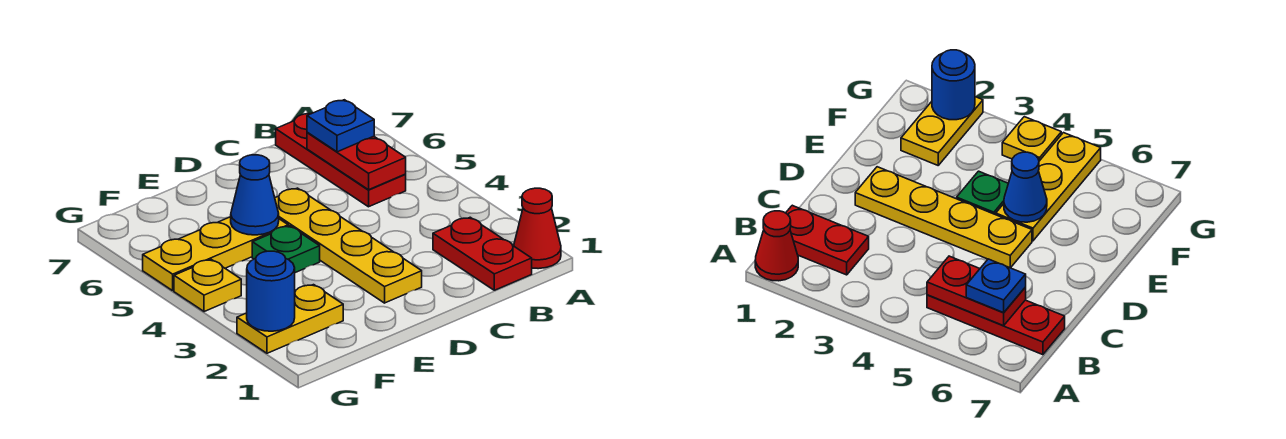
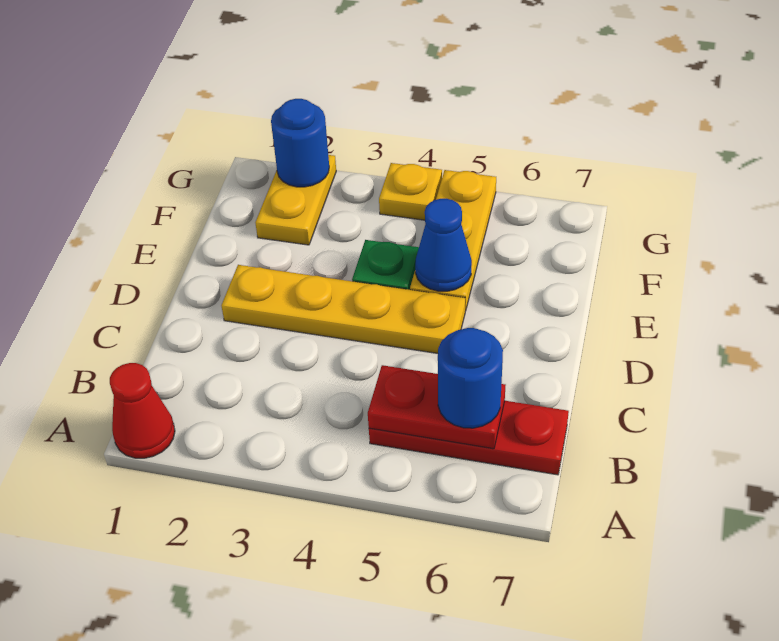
red 1x2 plate [433,217,532,290] -> none
blue 1x1 plate [307,100,374,152] -> blue 1x1 round brick [438,328,503,428]

